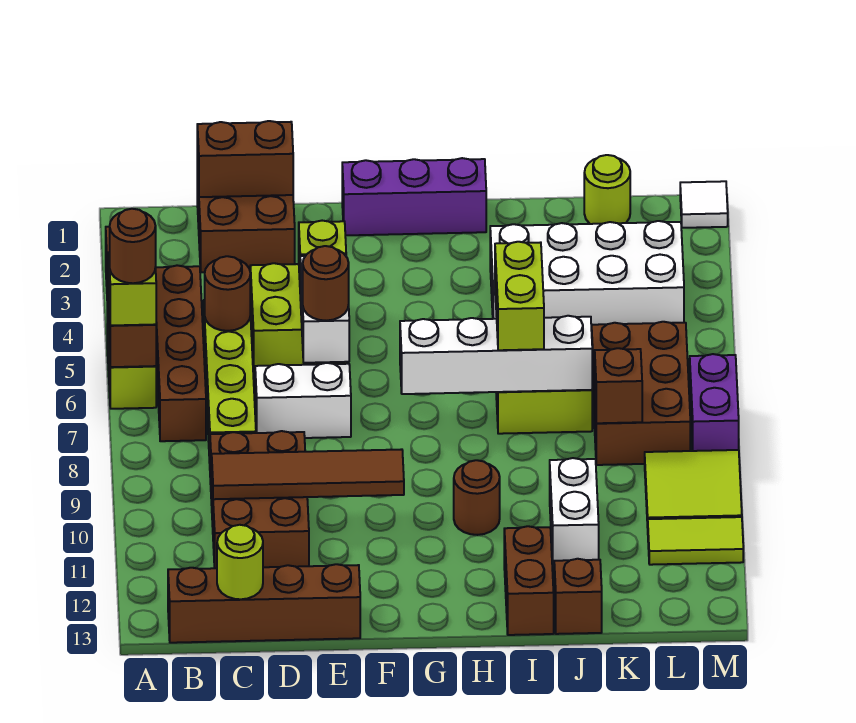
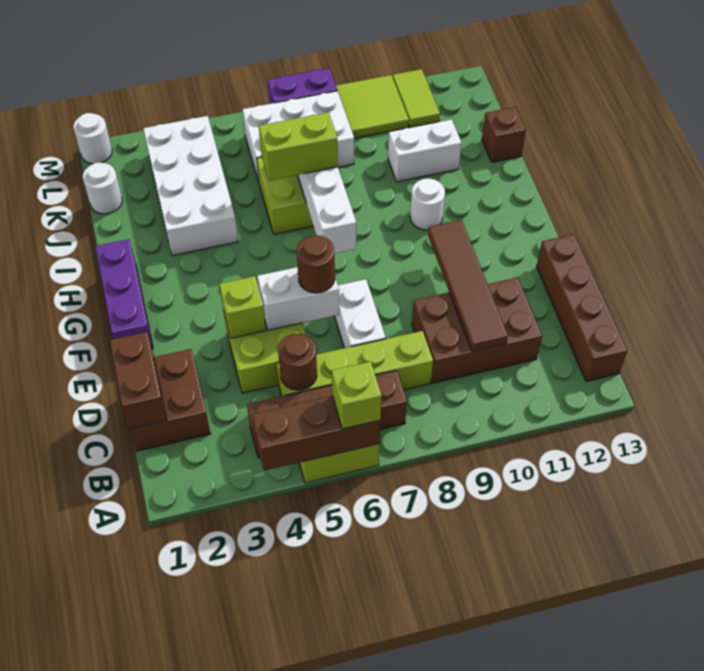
brown 1x1 round brick [110,209,156,283] -> none
lime 1x1 round brick [217,525,263,599] -> none
brown 1x1 round brick [454,460,500,535] -> white 1x1 round brick [410,179,445,230]
brown 1x2 brick [504,526,554,635] -> none
lime 1x1 round brick [584,155,630,224] -> white 1x1 round brick [83,163,122,214]
brown 2x3 brick [592,322,690,465] -> white 2x3 brick [242,91,354,182]
brown 1x1 brick [595,348,642,423] -> none
white 1x1 tile [680,181,728,228] -> white 1x1 round brick [73,113,112,164]

